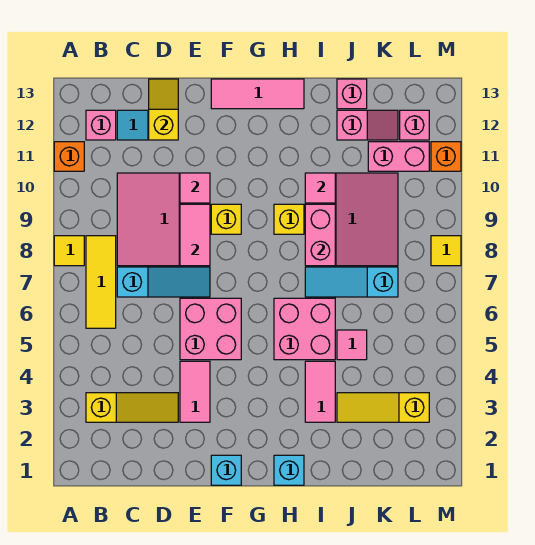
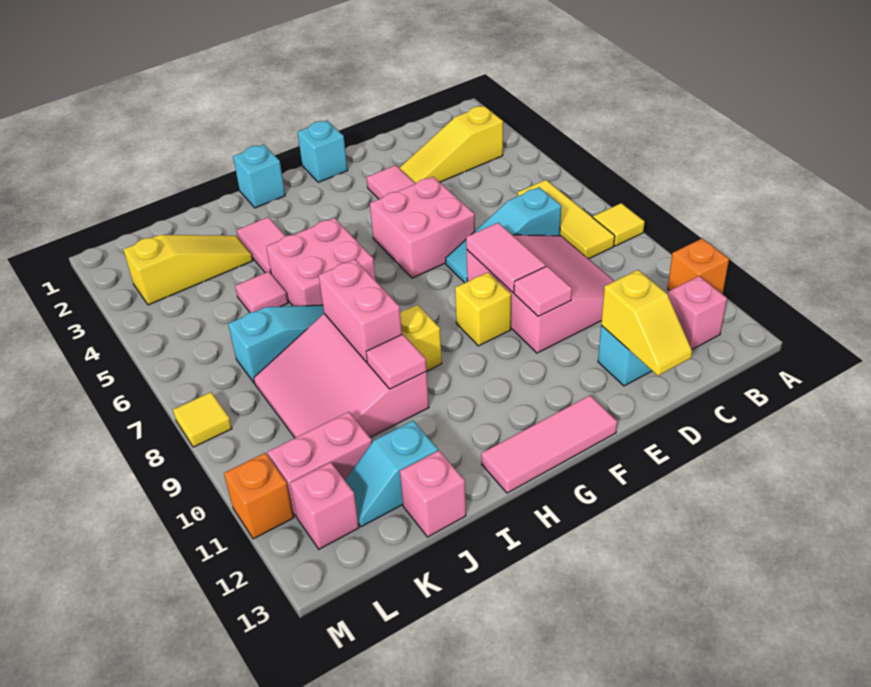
pink 1x2 slope [337,110,398,140] -> cyan 1x2 slope [345,421,438,527]

